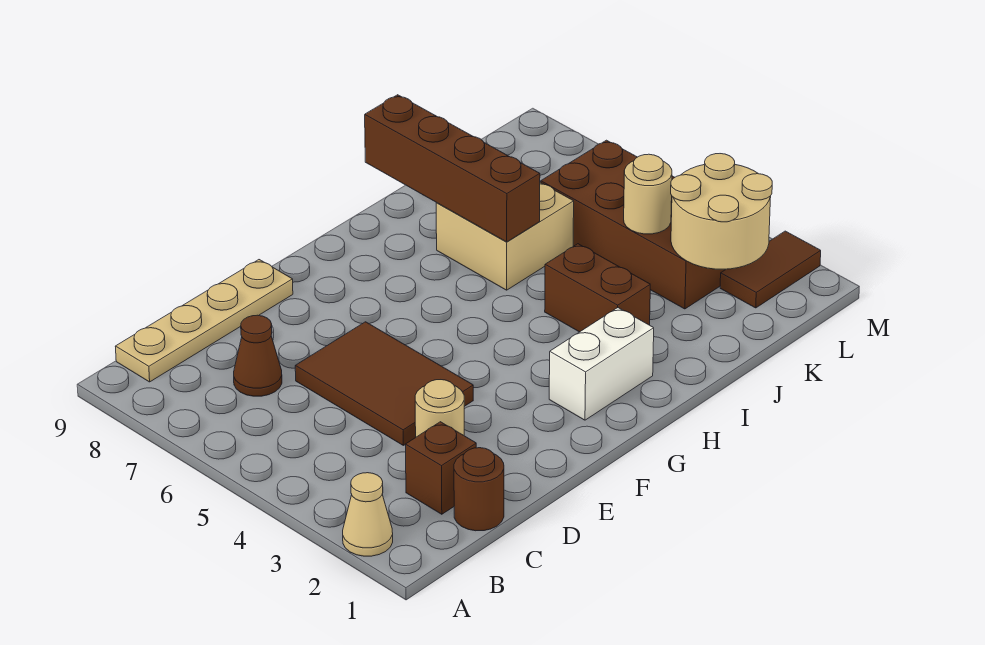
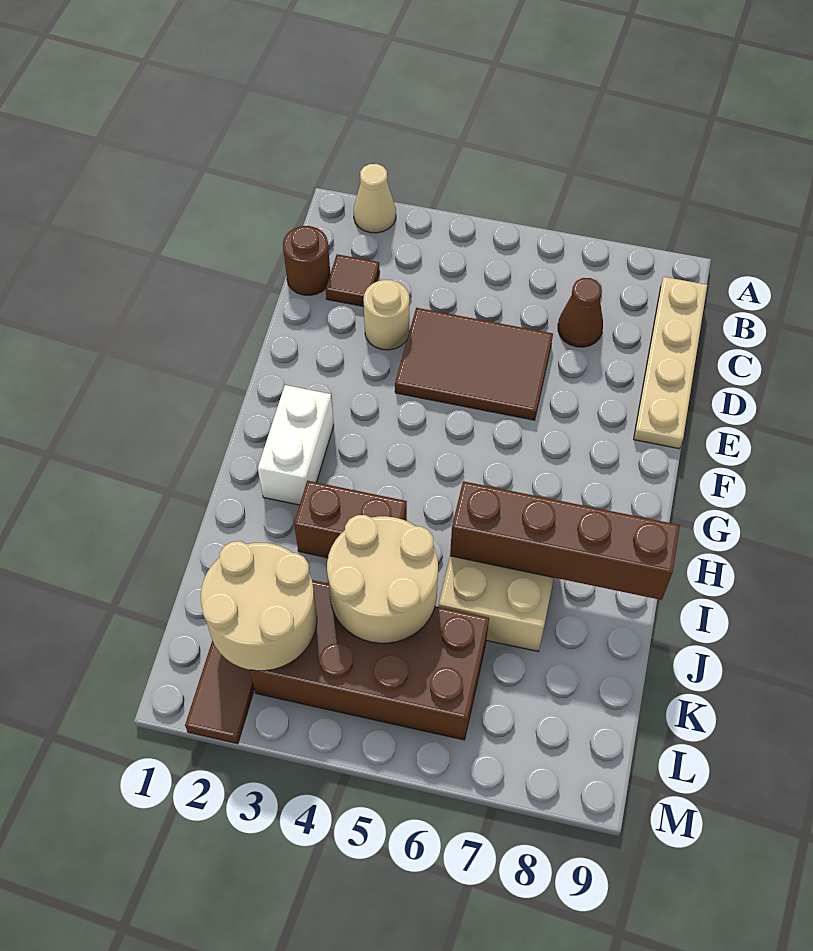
brown 1x1 brick [405,422,476,514] -> brown 1x1 tile [326,254,380,307]
tan 1x1 round brick [624,154,672,234] -> tan 2x2 round brick [327,515,438,643]

